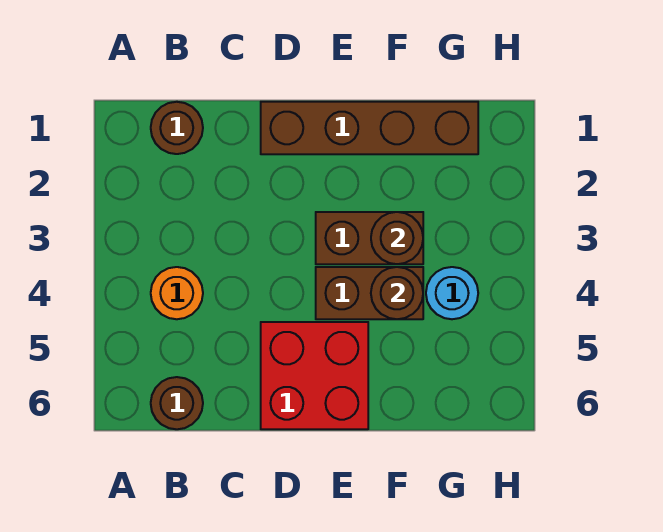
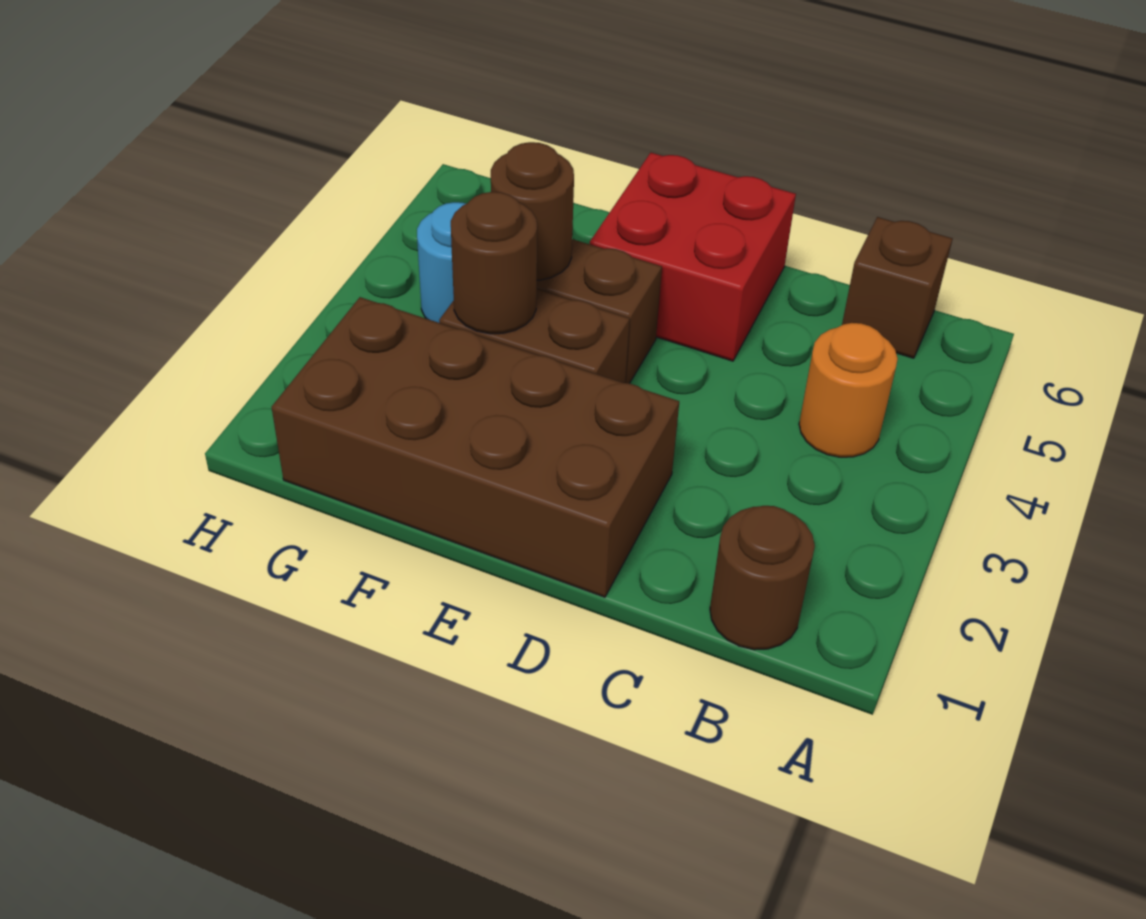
brown 1x1 round brick [151,377,203,429] -> brown 1x1 brick [842,217,953,358]
brown 1x4 brick [261,102,478,154] -> brown 2x4 brick [272,297,679,597]

